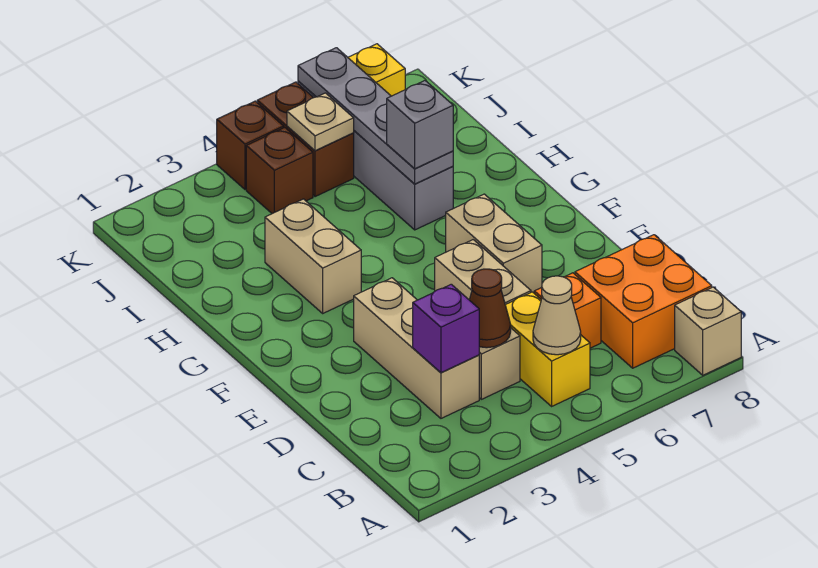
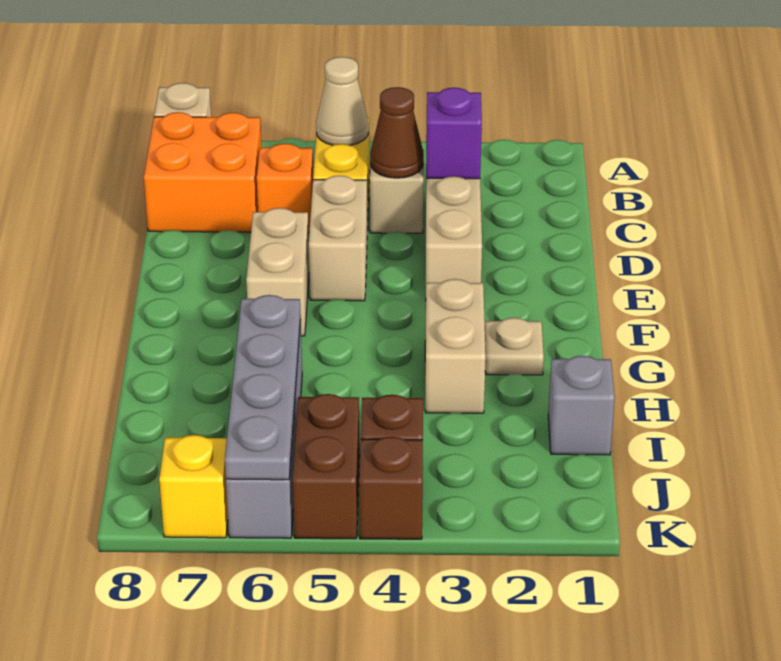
grey 1x1 brick [387,81,453,169] -> grey 1x1 brick moved to [548,356,615,455]
tan 1x1 plate [287,93,354,151] -> tan 1x1 plate moved to [485,318,544,375]

